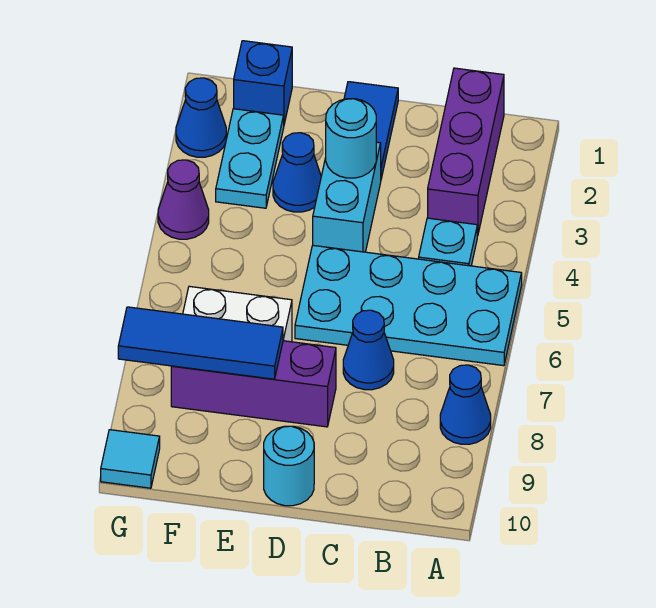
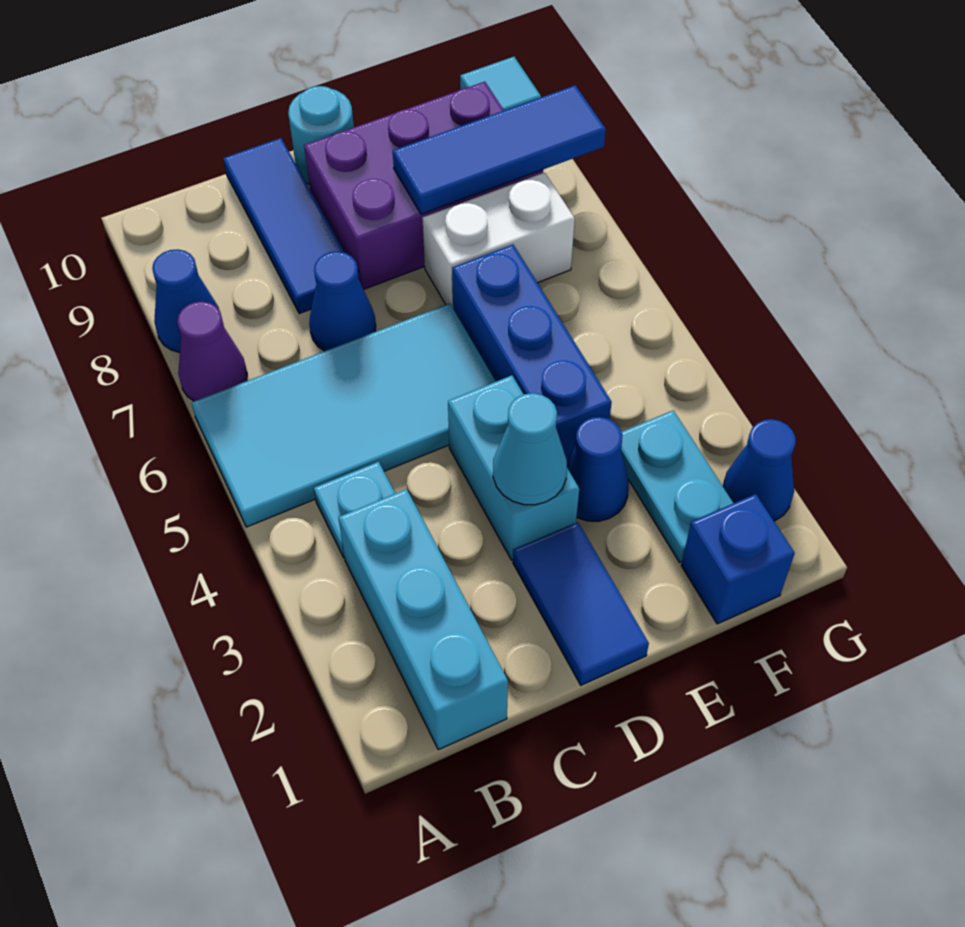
cyan 2x4 plate [295,245,522,366] -> cyan 2x4 tile [192,303,496,527]
purple 1x3 brick [428,68,504,236] -> cyan 1x3 brick [338,489,508,750]
none -> blue 1x3 tile [223,138,345,314]
cyan 1x1 round brick [326,99,376,178] -> cyan 1x1 cone [493,393,567,505]
purple 1x3 brick [171,341,336,427] -> purple 2x3 brick [304,82,543,289]
none -> blue 1x3 brick [452,245,612,460]
purple 1x1 cone [158,160,209,239] -> purple 1x1 cone moved to [177,302,247,401]

